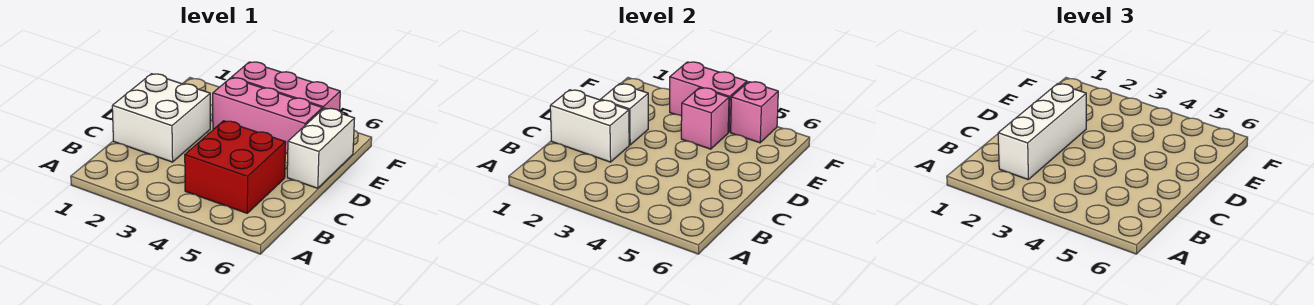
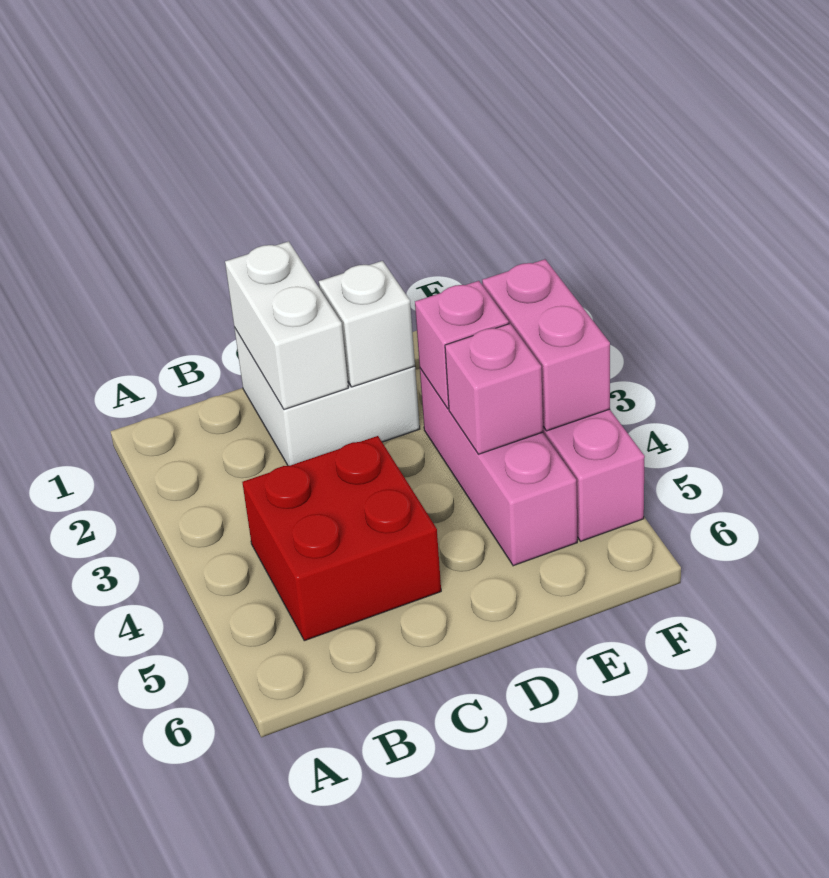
white 1x3 brick [998,84,1086,179] -> none
white 1x2 brick [287,108,355,188] -> none
pink 1x1 brick [731,82,778,143] -> pink 1x1 brick moved to [415,281,509,409]

